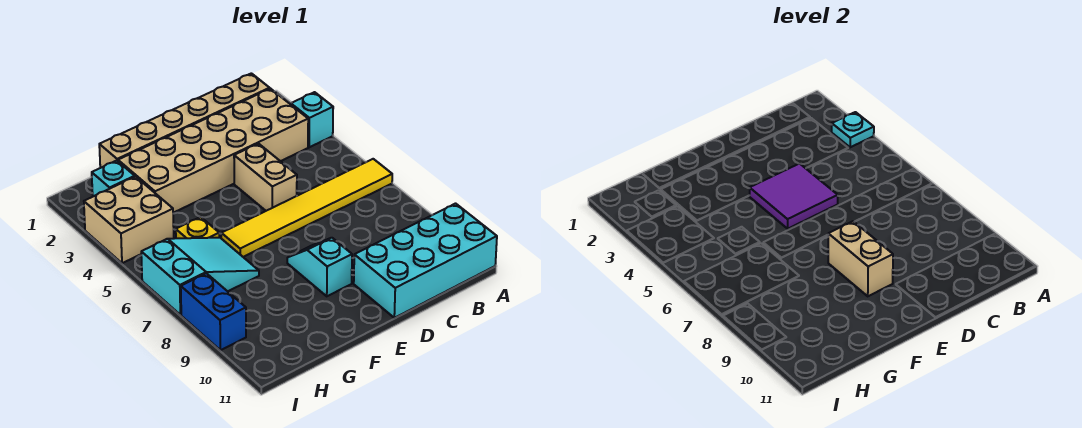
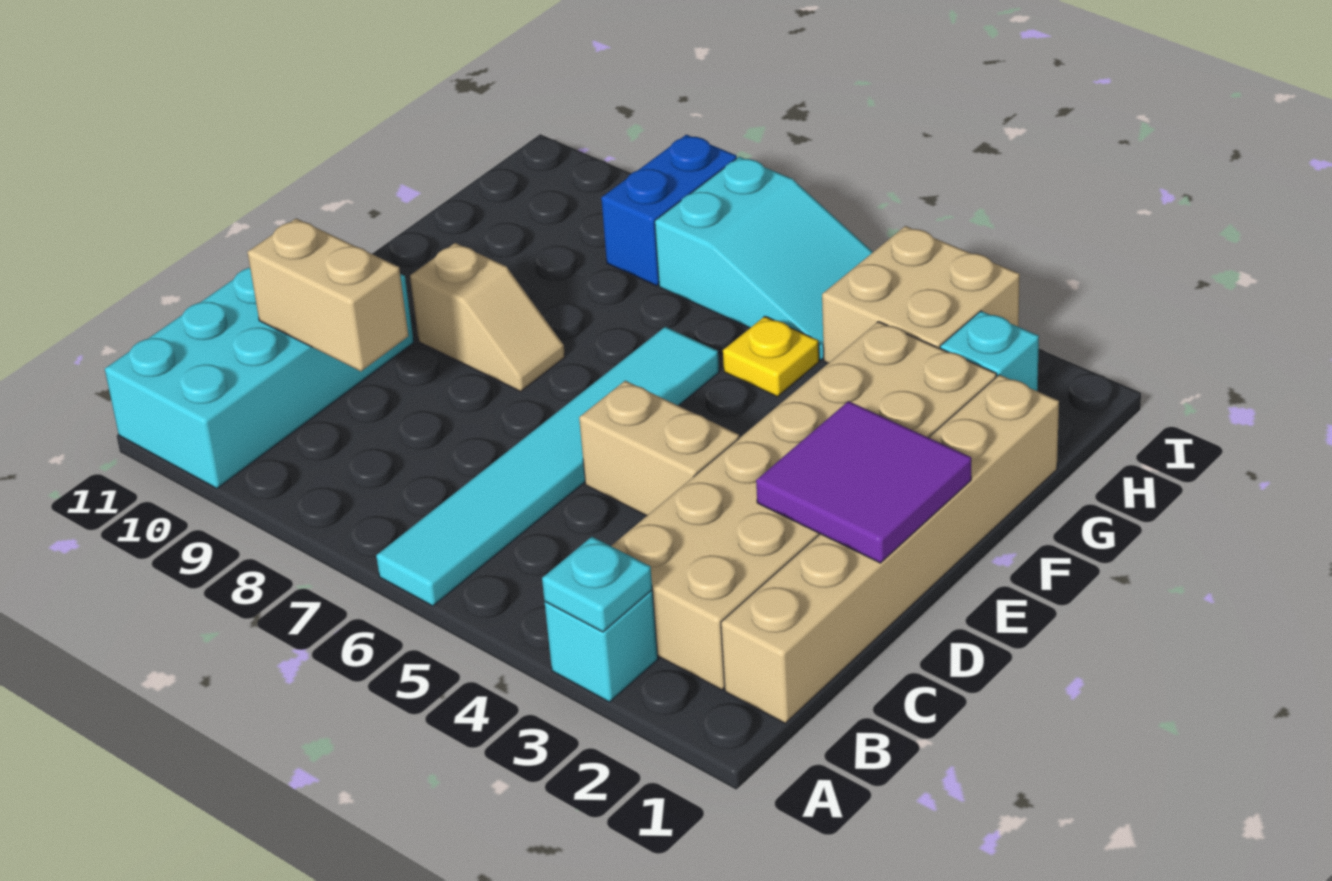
yellow 1x6 tile [221,159,392,257] -> cyan 1x6 tile [376,327,719,606]
purple 2x2 tile [749,164,838,229] -> purple 2x2 tile moved to [756,401,971,563]
cyan 1x2 slope [287,238,352,296] -> tan 1x2 slope [410,243,565,391]
tan 1x2 brick [828,221,893,296] -> tan 1x2 brick moved to [247,218,408,371]
cyan 2x3 slope [141,238,259,315] -> cyan 2x3 slope turned to [655,157,873,360]
blue 1x2 brick [181,273,246,350] -> blue 1x2 brick turned to [601,135,737,286]

